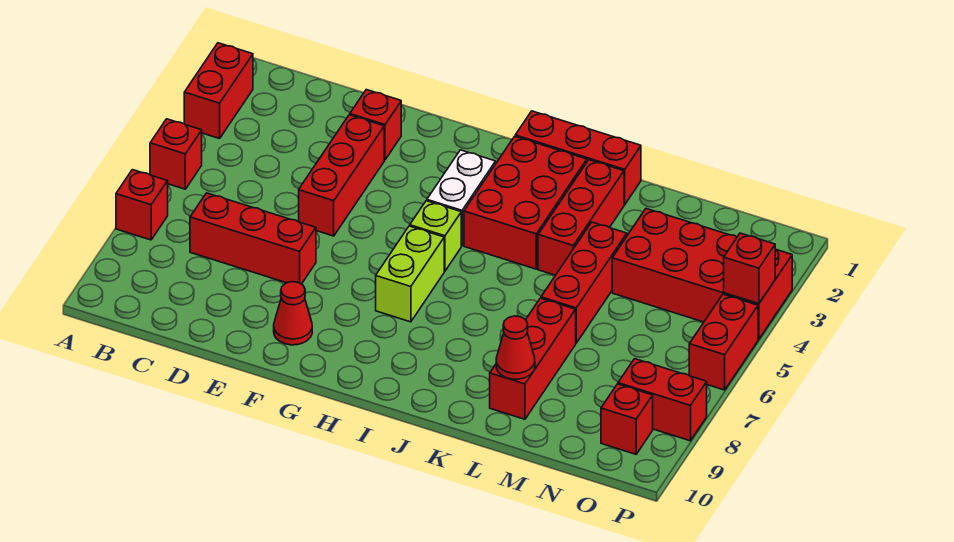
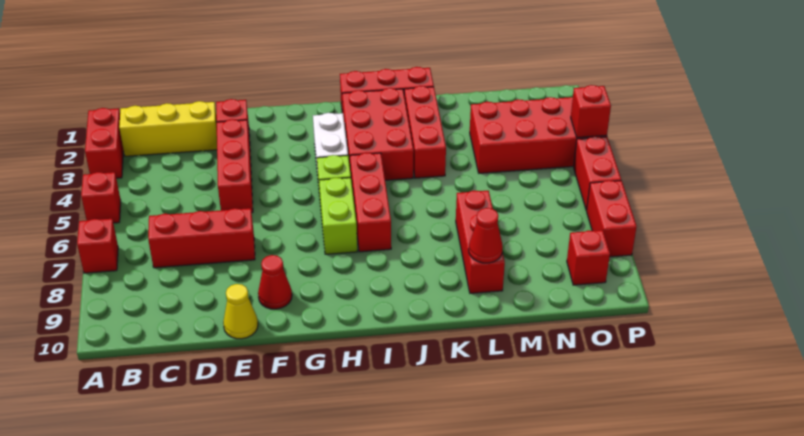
none -> yellow 1x3 brick [119,101,217,156]
none -> yellow 1x1 cone [223,284,258,339]
red 1x3 brick [541,222,627,343] -> red 1x3 brick moved to [350,153,391,252]
red 1x2 brick [618,359,707,441] -> red 1x2 brick turned to [586,180,637,257]

